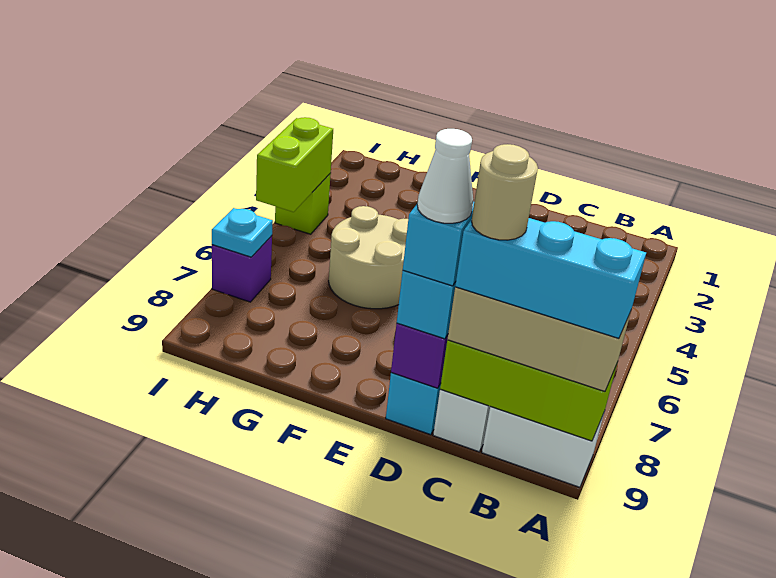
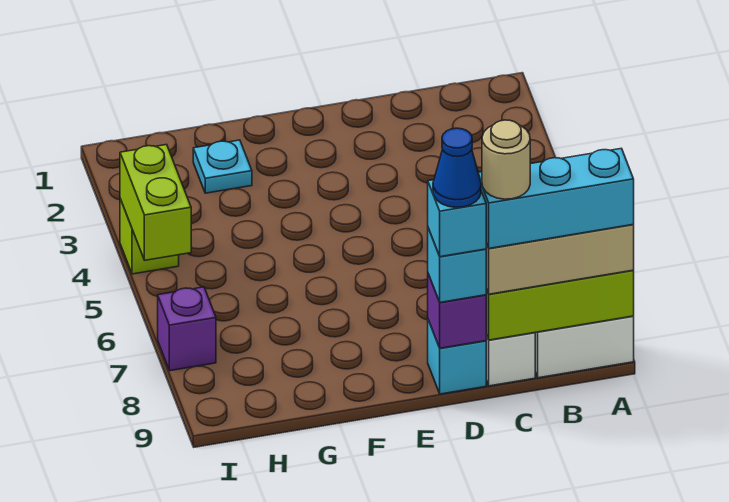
white 1x1 cone [417,129,473,223] -> blue 1x1 cone [433,128,481,207]
tan 2x2 round brick [329,206,408,309] -> none
cyan 1x1 plate [212,208,273,257] -> cyan 1x1 plate moved to [193,140,252,193]

